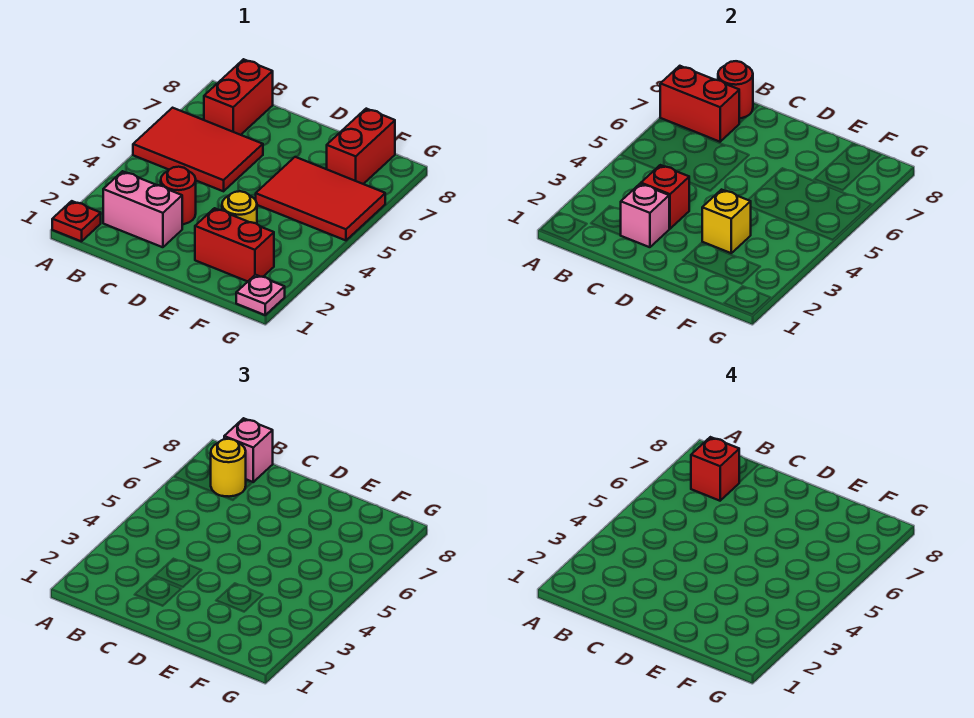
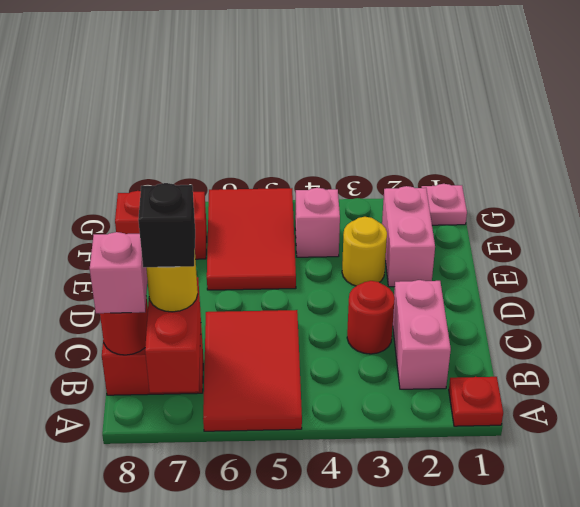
red 1x1 brick [691,437,739,501] -> black 1x1 brick [138,183,195,267]
pink 1x1 brick [621,184,669,247] -> pink 1x1 brick moved to [295,188,340,257]
red 1x1 brick [641,165,689,229] -> none
red 1x2 brick [195,208,274,281] -> pink 1x2 brick [382,186,435,287]
yellow 1x1 brick [702,190,751,253] -> none

